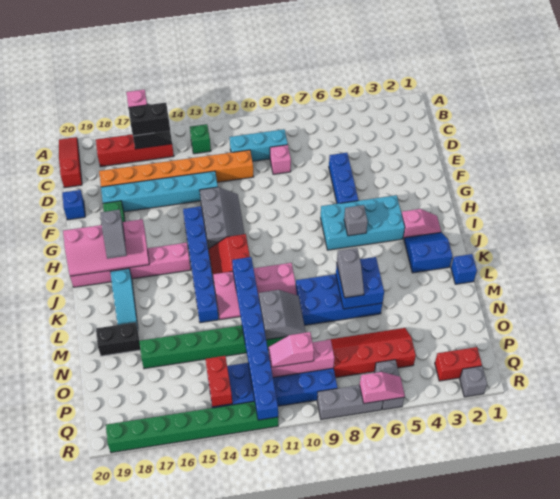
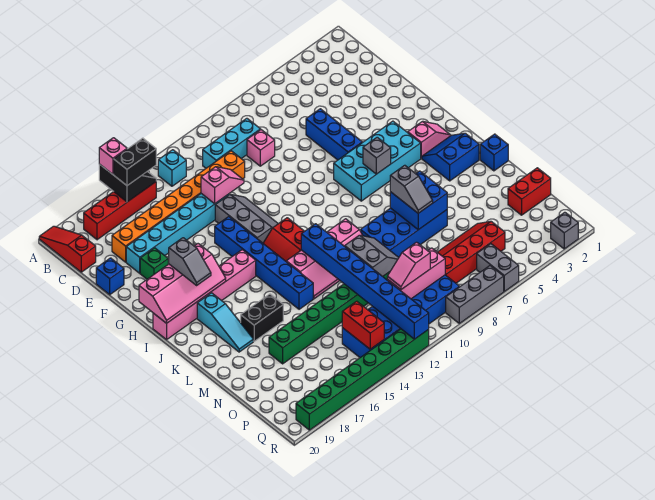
green 1x1 brick [190,124,211,154] -> cyan 1x1 brick [158,150,186,186]
black 1x2 brick [96,322,140,356] -> black 1x2 brick moved to [241,294,283,341]
red 1x2 brick [435,347,482,381] -> red 1x2 brick moved to [508,168,551,215]
pink 1x2 slope [360,372,405,403] -> pink 1x2 slope moved to [201,167,244,204]

